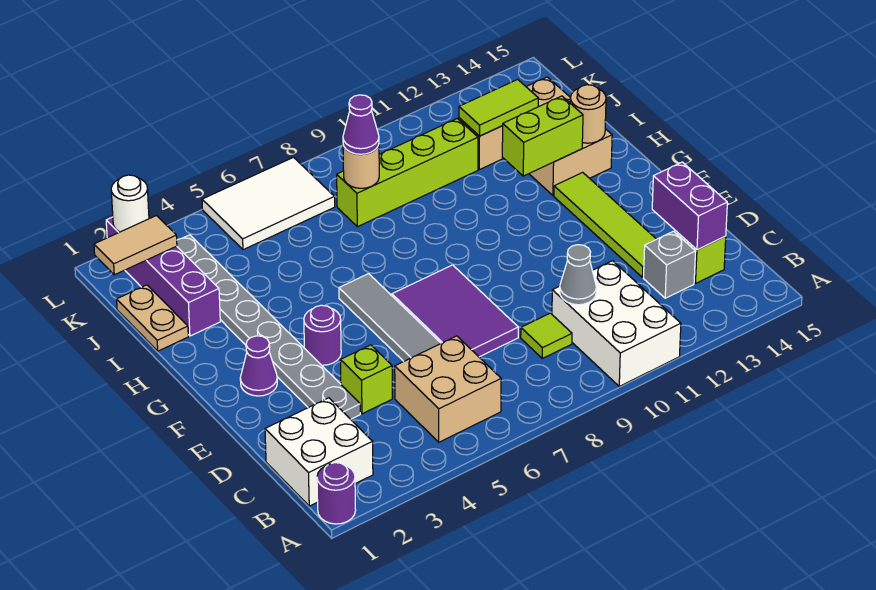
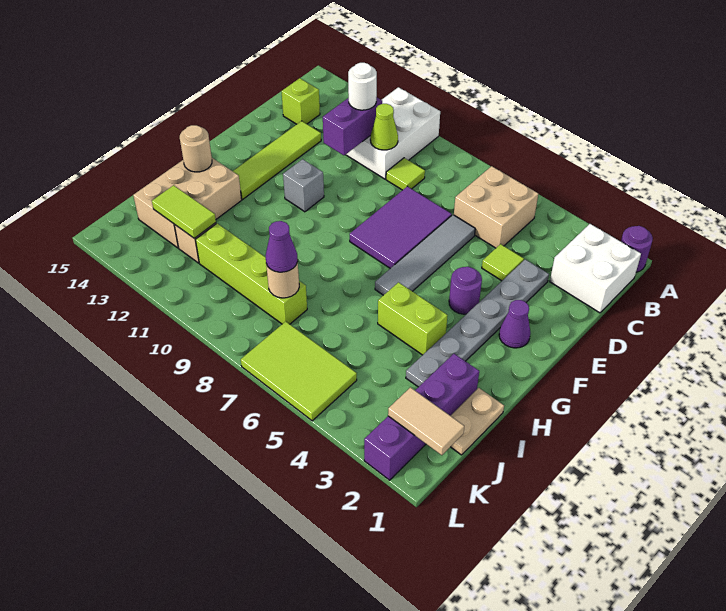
grey 1x1 cone [560,245,596,305] -> lime 1x1 cone [370,104,398,150]
grey 1x1 brick [643,231,696,298] -> grey 1x1 brick moved to [283,159,324,212]
purple 1x2 brick [652,162,727,250] -> purple 1x2 brick moved to [323,97,382,155]
grey 1x8 plate [177,235,360,419] -> grey 1x6 plate [406,259,549,387]
lime 1x1 brick [340,345,392,414] -> lime 1x1 tile [482,244,524,281]
lime 1x2 brick [502,96,583,176] -> lime 1x2 brick moved to [378,282,448,355]
white 2x3 tile [202,157,335,250] -> lime 2x3 tile [241,321,357,421]
white 1x1 round brick [111,175,149,232] -> white 1x1 round brick moved to [348,63,377,110]

